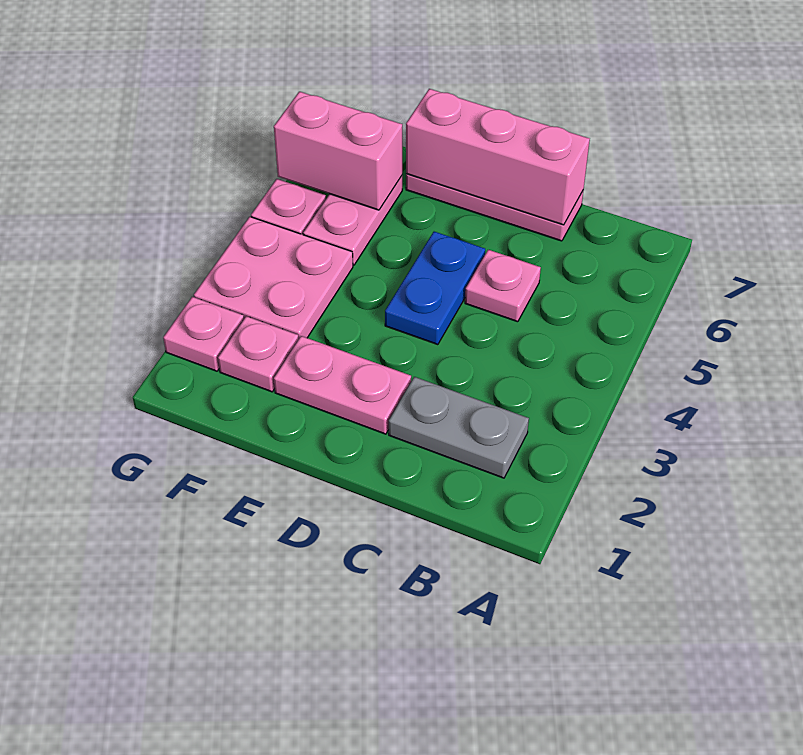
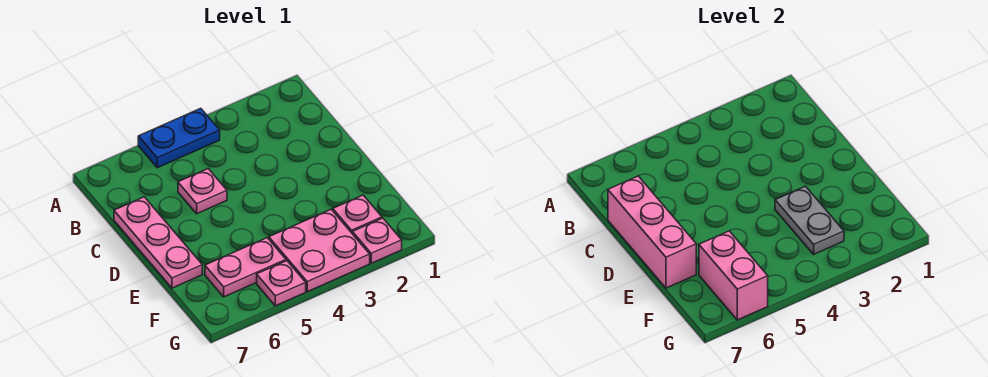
grey 1x2 plate [389,377,529,478] -> grey 1x2 plate moved to [775,186,844,254]
pink 1x2 plate [274,336,411,434] -> none
blue 1x2 plate [385,232,485,345] -> blue 1x2 plate moved to [138,108,220,168]

